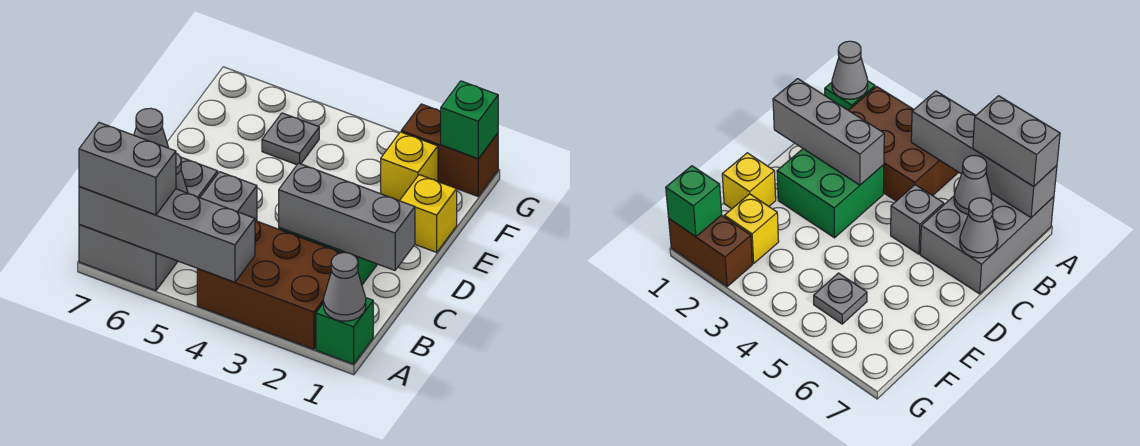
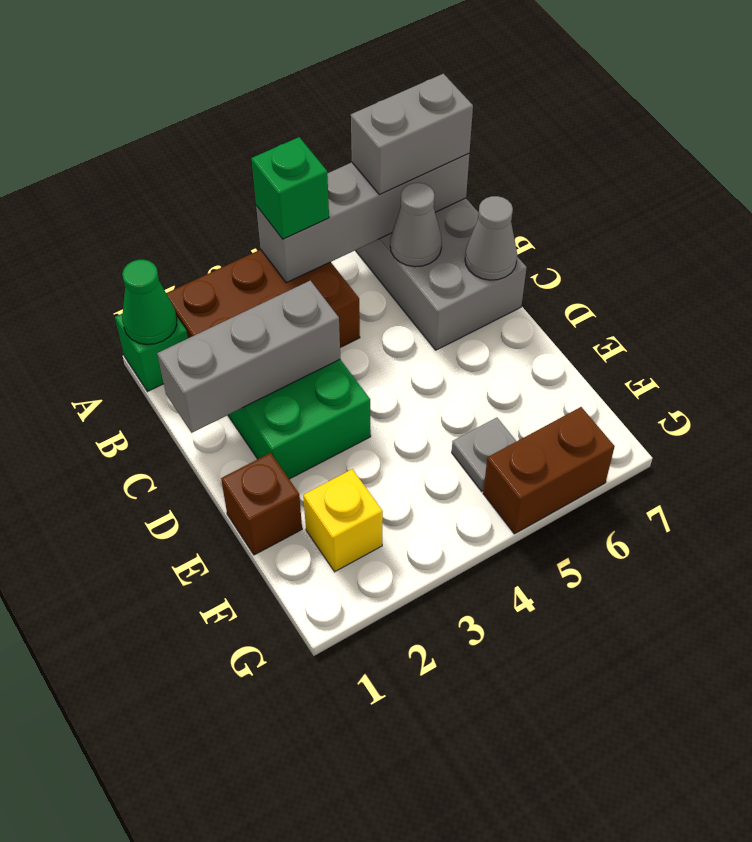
grey 1x1 cone [324,253,366,321] -> green 1x1 cone [122,260,177,344]
grey 1x1 brick [200,172,257,221] -> none
yellow 1x1 brick [400,175,457,252] -> brown 1x1 brick [221,453,302,555]
brown 1x2 brick [401,104,498,196] -> brown 1x2 brick moved to [483,407,615,534]
green 1x1 brick [441,81,498,159] -> green 1x1 brick moved to [251,137,329,239]

